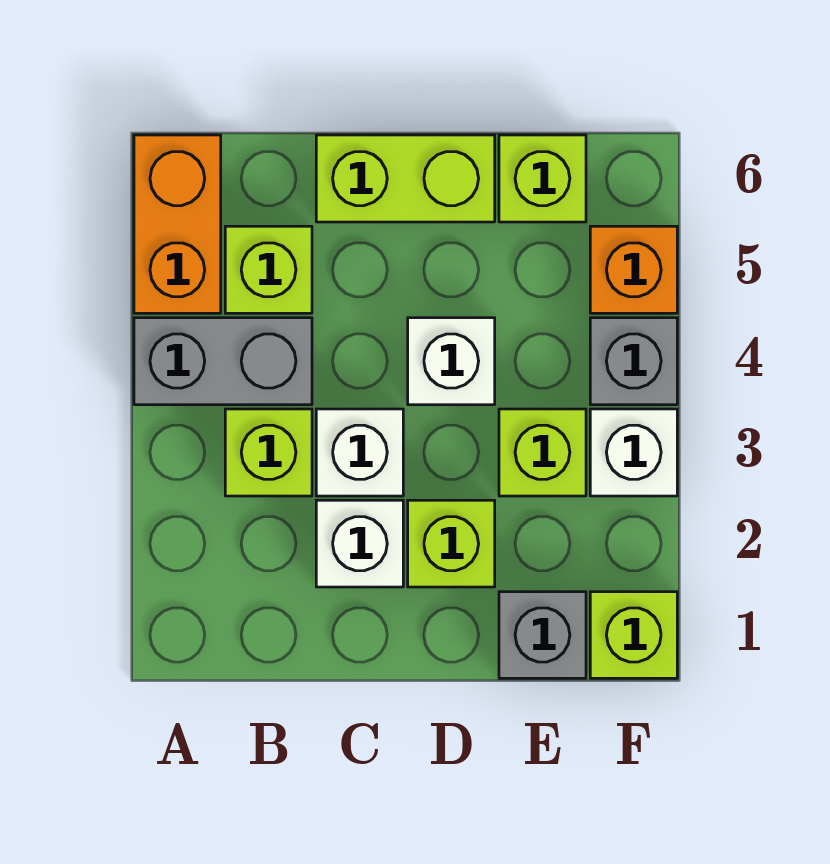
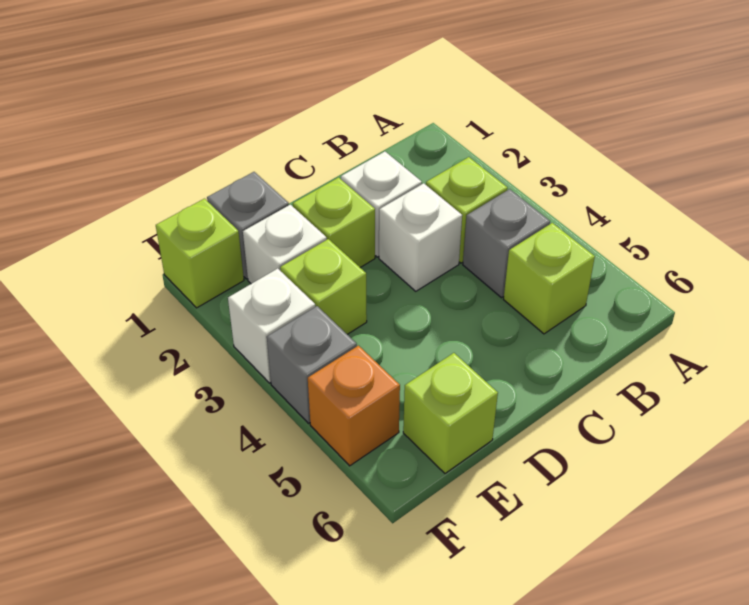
grey 1x2 brick [134,318,312,405] -> grey 1x1 brick [463,189,550,298]
orange 1x2 brick [134,135,221,313] -> none
lime 1x2 brick [316,135,495,222] -> none
white 1x1 brick [408,318,495,405] -> white 1x1 brick moved to [243,205,327,284]

